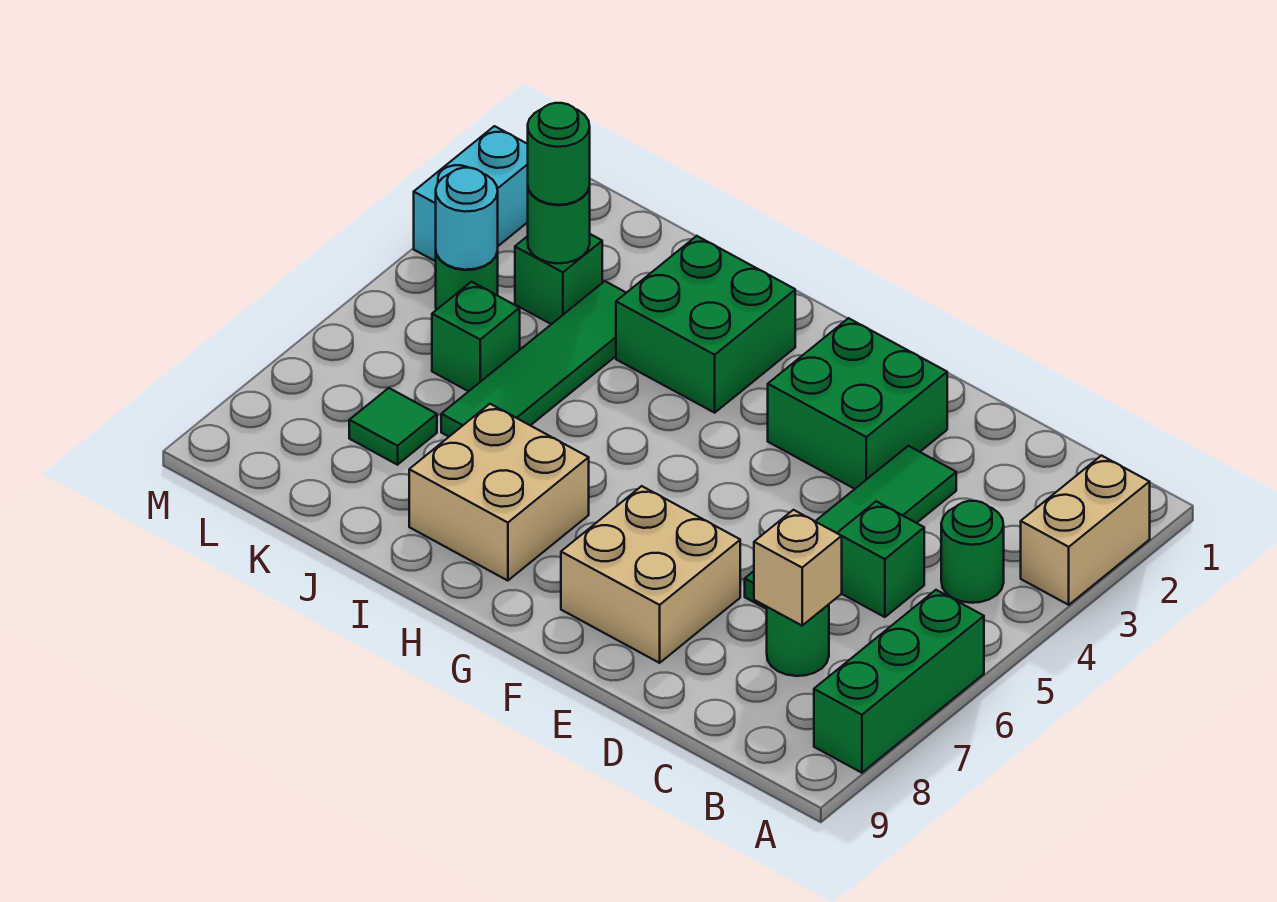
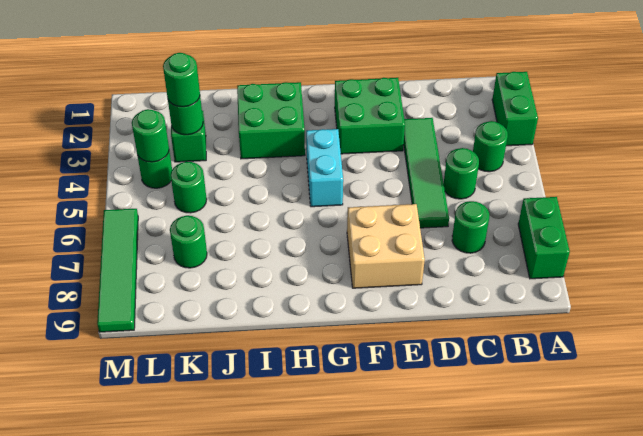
tan 1x2 brick [1021,456,1150,605] -> green 1x2 brick [492,72,538,146]
green 1x3 brick [814,590,984,773] -> green 1x2 brick [518,197,570,279]
green 1x1 brick [837,501,924,617] -> green 1x1 round brick [444,148,479,199]
tan 1x1 brick [754,510,842,625] -> none
tan 2x2 brick [409,404,589,581] -> none
green 1x4 tile [441,281,626,437] -> green 1x4 tile moved to [97,209,138,332]
green 1x1 brick [432,282,520,391] -> green 1x1 round brick [171,162,207,213]
green 1x1 tile [349,388,437,465] -> green 1x1 round brick [170,216,207,268]
cyan 1x1 round brick [436,168,498,270] -> green 1x1 round brick [132,109,169,162]
cyan 1x2 brick [414,126,528,261] -> cyan 1x2 brick moved to [306,129,343,207]

